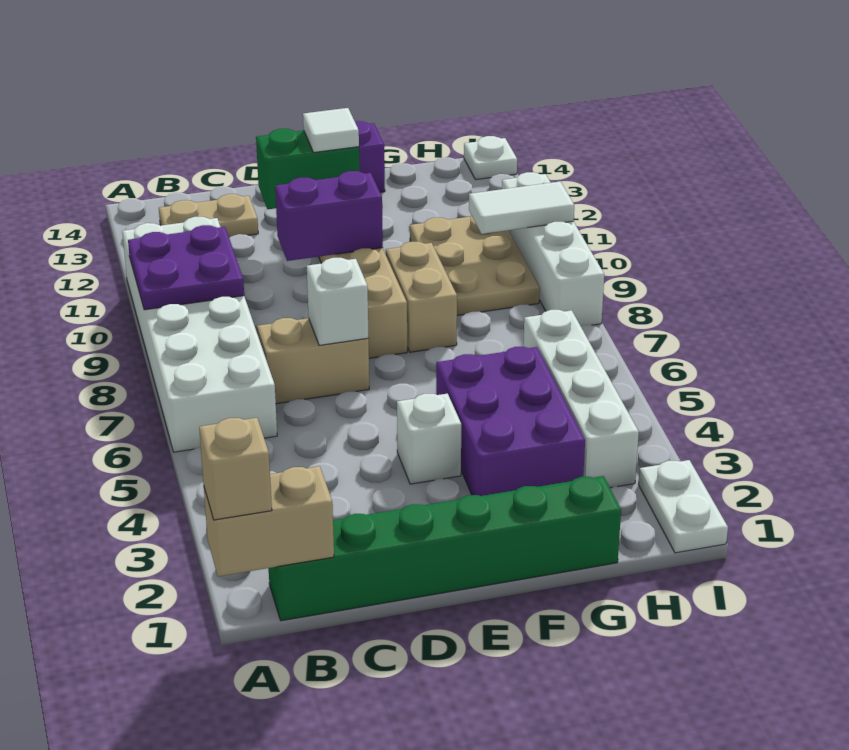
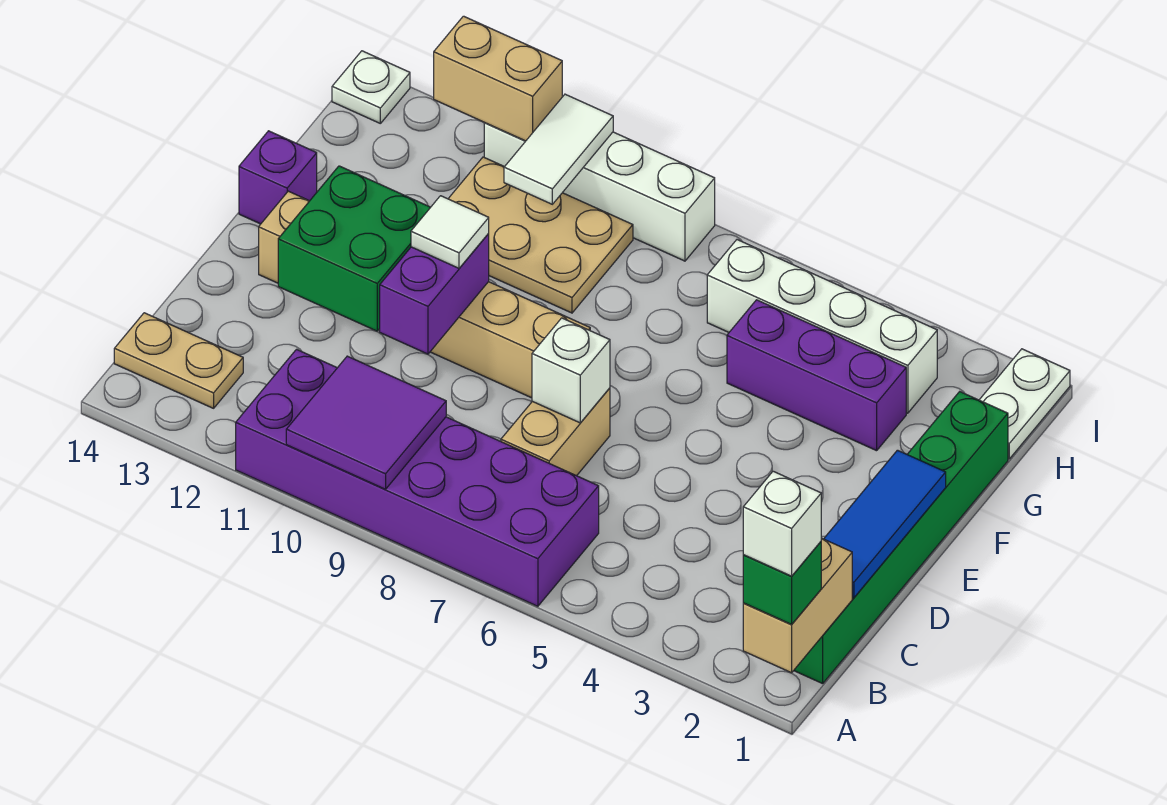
tan 1x1 brick [199,418,272,520] -> green 1x1 brick [743,542,821,624]
white 2x6 brick [122,217,277,452] -> purple 2x6 brick [236,349,599,606]
purple 2x2 plate [128,225,244,310] -> purple 2x2 tile [286,356,446,489]
tan 1x2 plate [159,194,258,238] -> tan 1x2 plate turned to [114,313,243,408]
none -> blue 1x3 tile [824,450,946,598]
green 1x2 brick [256,129,360,209] -> green 2x2 brick [278,166,431,331]
white 1x1 brick [397,394,461,484] -> white 1x1 brick moved to [743,471,821,576]
white 1x1 tile [303,108,359,152] -> white 1x1 tile moved to [411,196,489,268]
purple 2x3 brick [436,347,585,496] -> purple 1x3 brick [727,300,906,451]
tan 1x2 brick [386,242,457,352] -> tan 1x2 brick moved to [434,16,562,141]
white 1x2 plate [638,460,728,553] -> white 1x2 plate turned to [980,349,1070,459]

